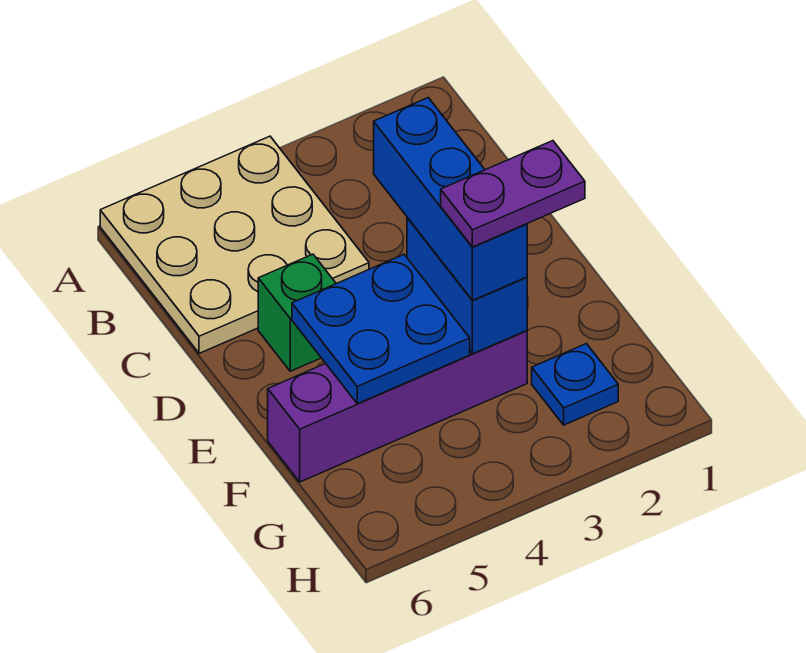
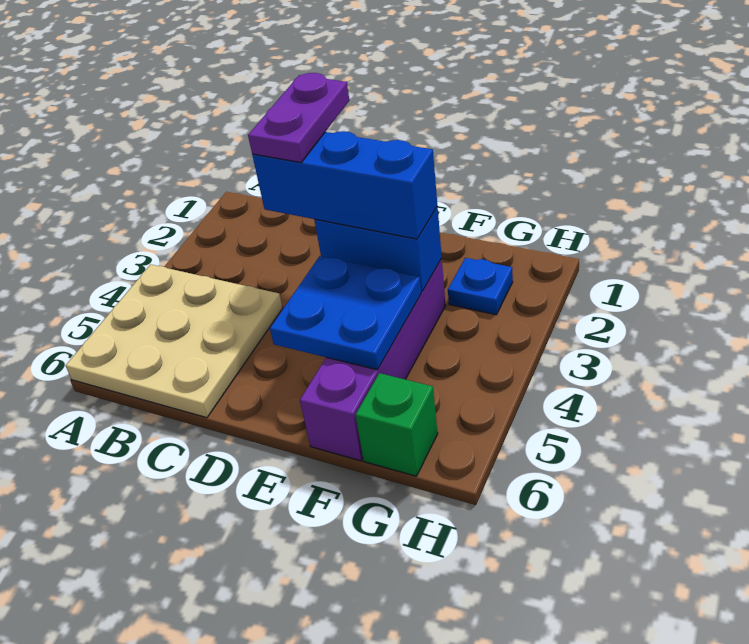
green 1x1 brick [258,254,336,371] -> green 1x1 brick moved to [356,373,438,476]
purple 1x2 plate [441,141,585,247] -> purple 1x2 plate moved to [248,73,349,162]

